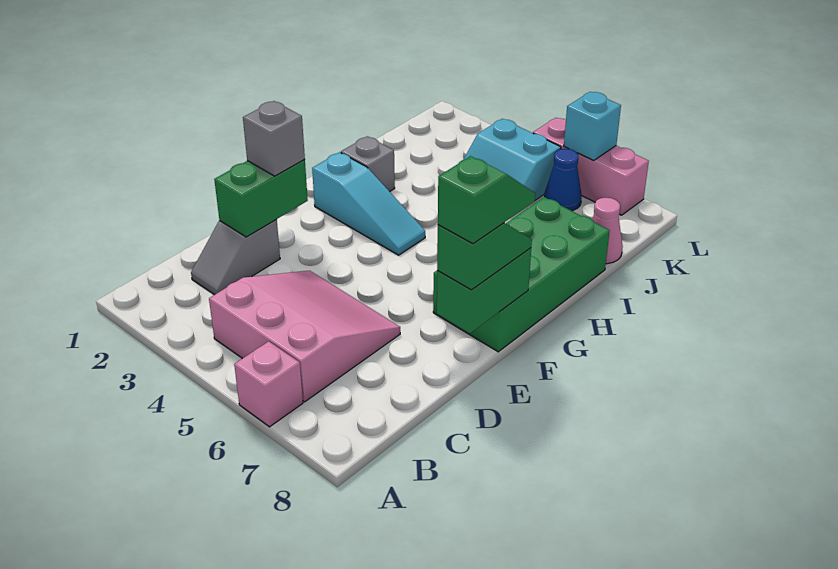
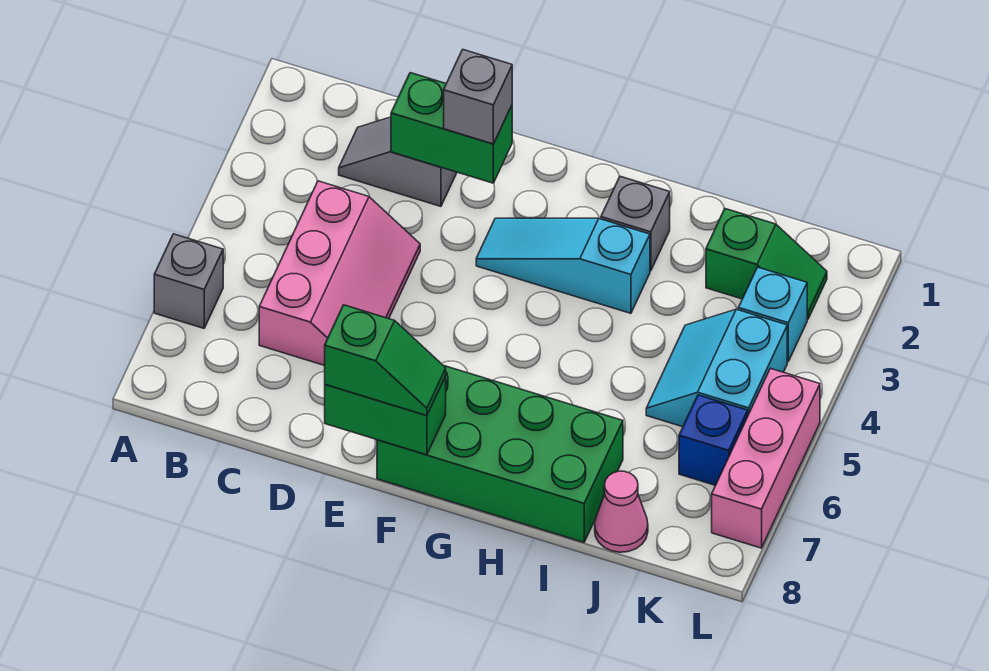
pink 1x1 brick [234,341,303,427] -> grey 1x1 brick [154,234,223,328]
pink 3x3 slope [209,271,400,402] -> pink 2x3 slope [259,181,420,366]
green 1x2 slope [438,156,535,244] -> green 1x2 slope moved to [706,209,827,319]
cyan 1x3 slope [312,152,425,255] -> cyan 1x3 slope turned to [476,218,650,313]
blue 1x1 cone [544,149,582,211] -> blue 1x1 brick [679,395,748,485]
cyan 1x1 brick [564,92,621,161] -> cyan 1x1 brick moved to [738,267,807,362]

